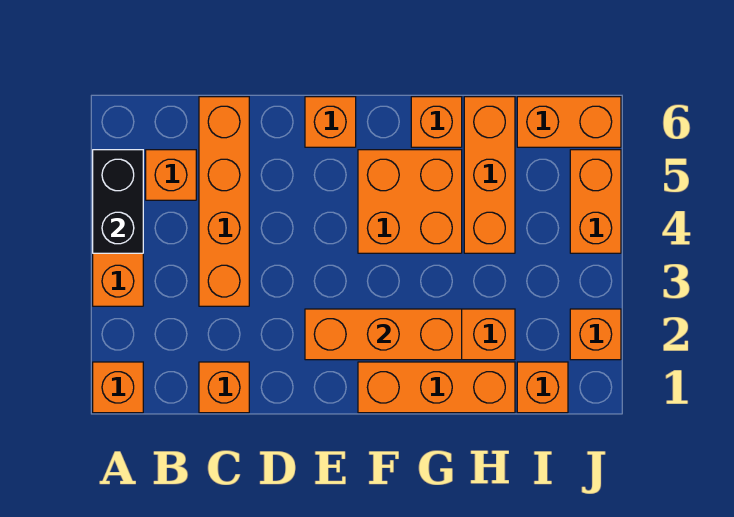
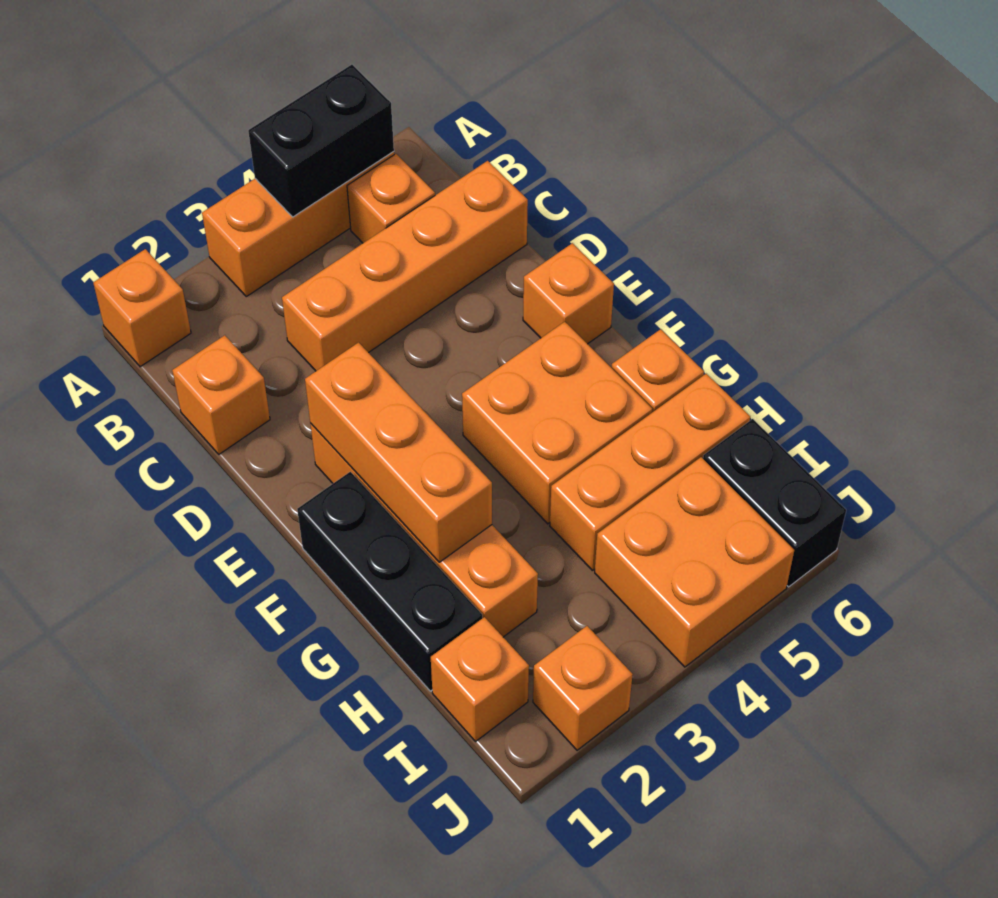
orange 1x3 brick [358,362,515,413] -> black 1x3 brick [297,472,482,691]
orange 1x2 brick [517,97,621,147] -> black 1x2 brick [703,419,846,587]
orange 1x2 brick [570,150,621,253] -> orange 2x2 brick [595,457,794,667]

